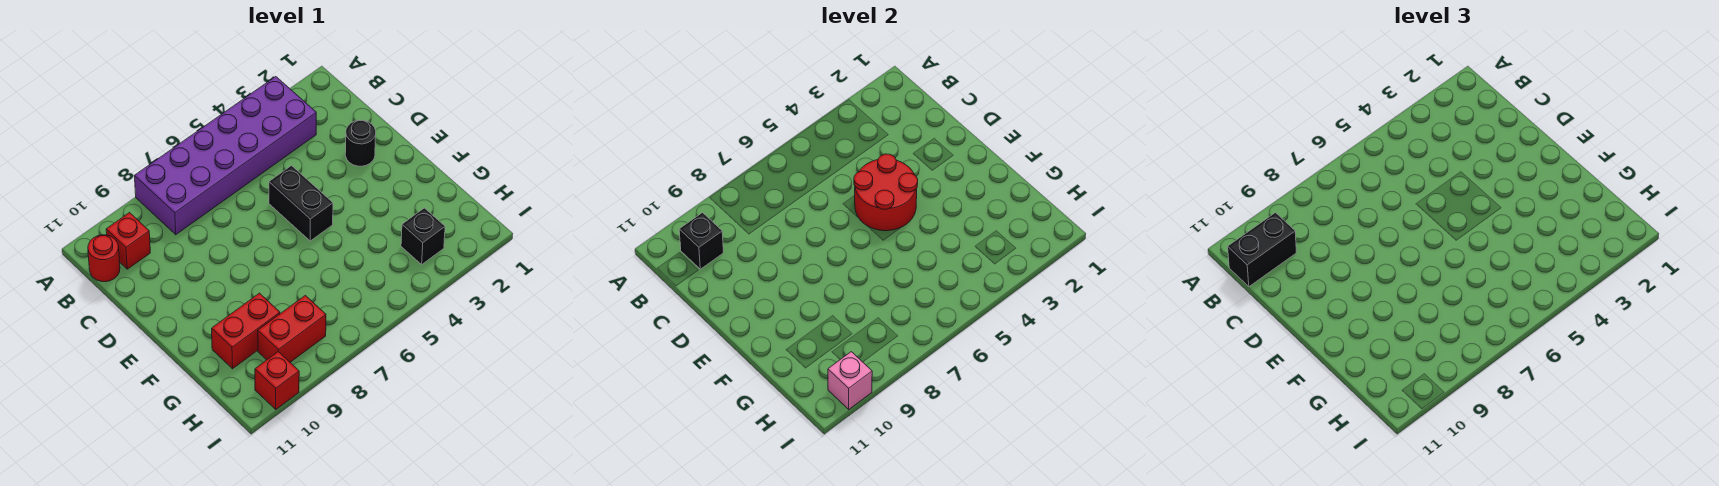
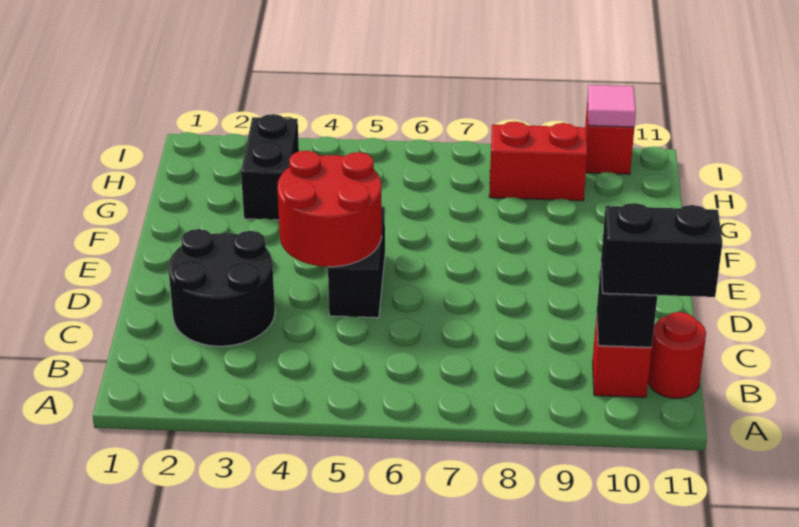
purple 2x6 brick [135,77,316,235] -> none
black 1x1 round brick [345,120,376,166] -> black 2x2 round brick [168,229,275,346]
red 1x2 brick [212,293,280,369] -> none
black 1x1 brick [401,208,445,264] -> black 1x2 brick [241,114,299,220]
pink 1x1 brick [828,352,872,409] -> pink 1x1 tile [587,85,636,127]

